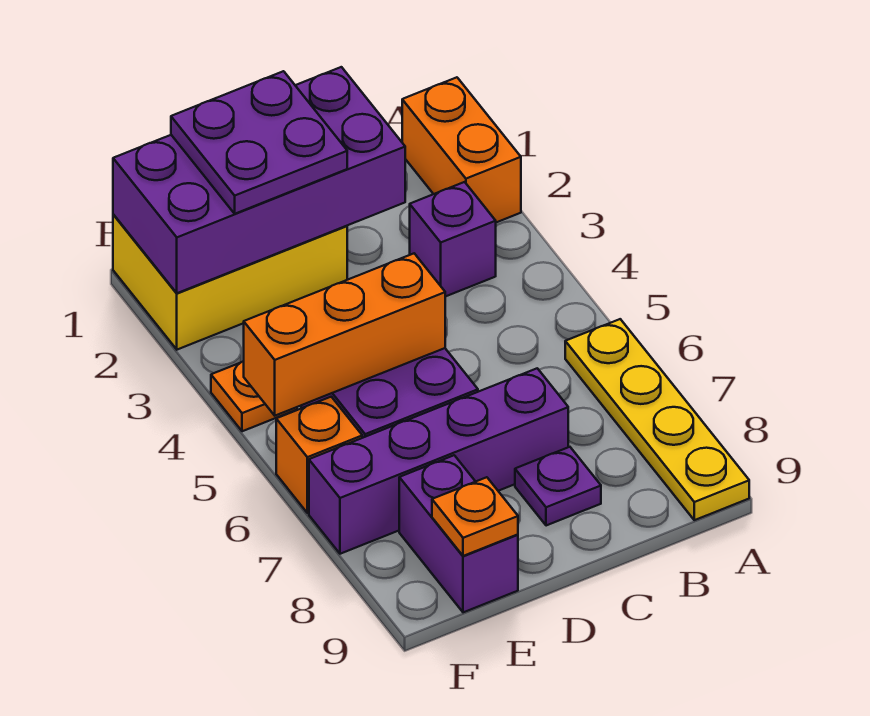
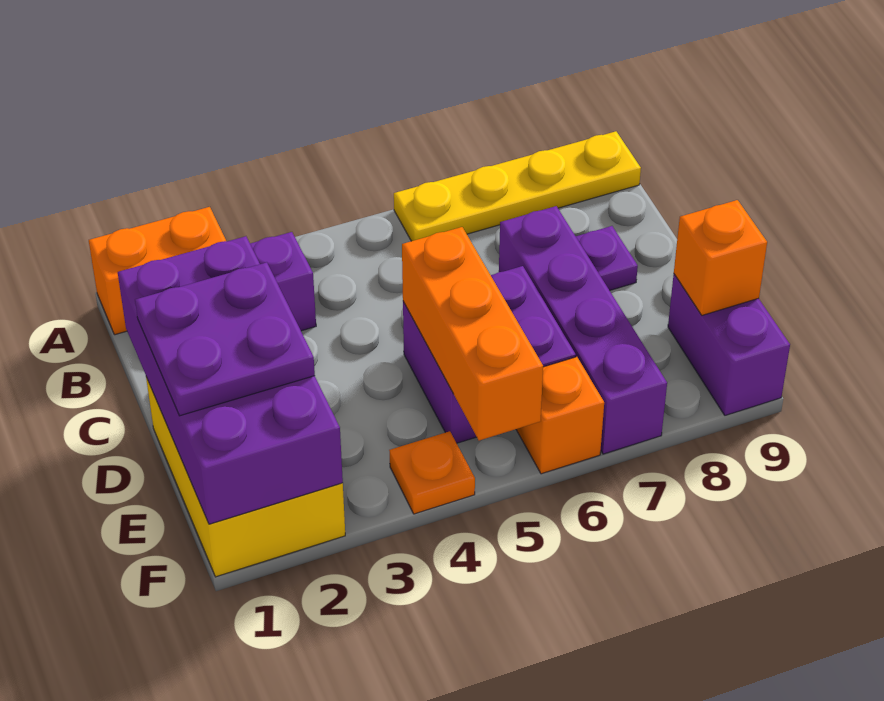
purple 1x2 brick [399,455,518,612] -> purple 1x2 brick turned to [668,274,790,415]
orange 1x1 plate [432,477,518,556] -> orange 1x1 brick [674,200,767,315]

